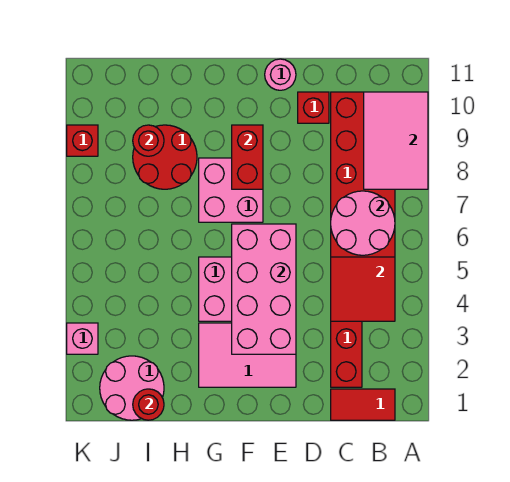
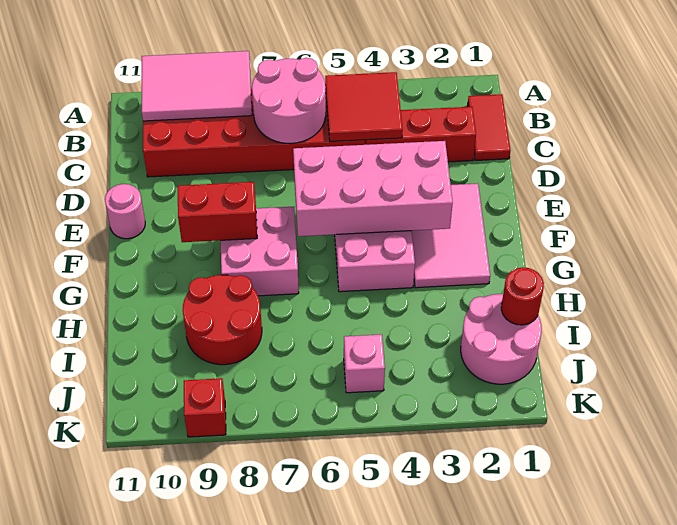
red 1x1 brick [298,92,329,123] -> none
red 1x1 round brick [133,125,164,156] -> none
pink 1x1 brick [67,323,98,354] -> pink 1x1 brick moved to [344,334,385,393]

